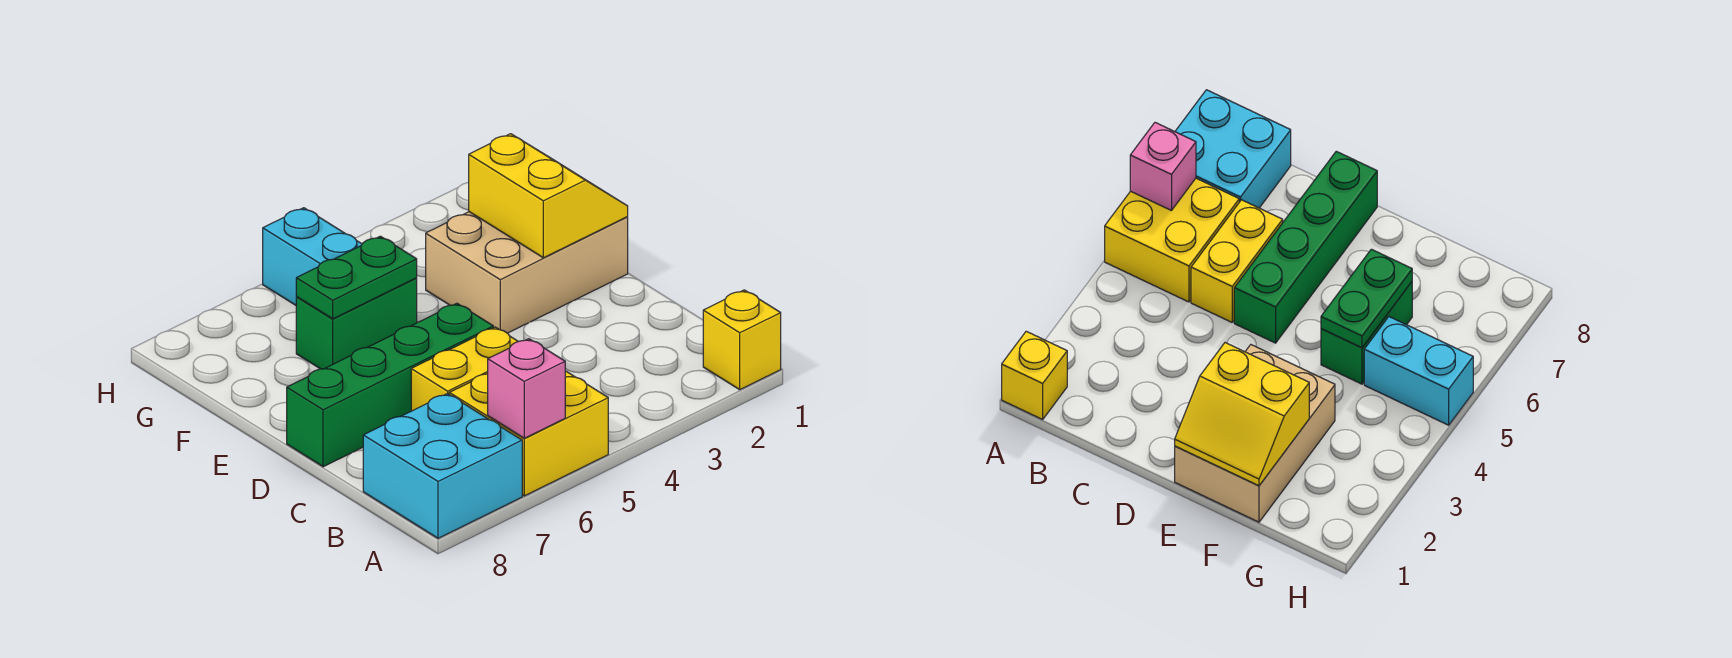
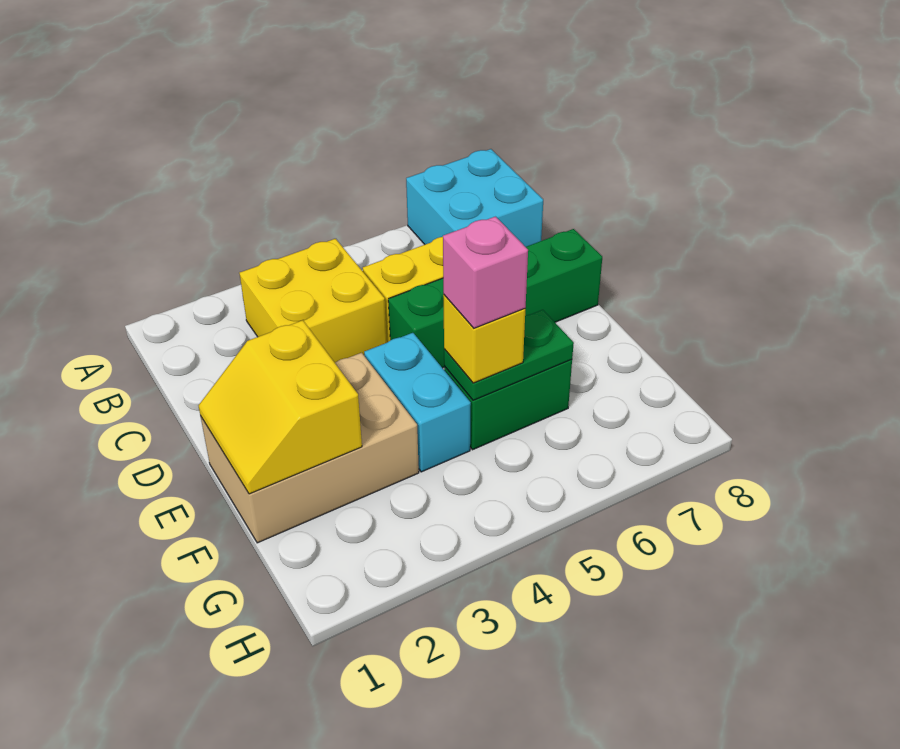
yellow 1x1 brick [703,290,781,390] -> yellow 1x1 brick moved to [443,295,525,383]
yellow 2x2 brick [449,371,608,496] -> yellow 2x2 brick moved to [239,239,387,362]
pink 1x1 brick [488,339,565,438] -> pink 1x1 brick moved to [443,217,528,328]
cyan 1x2 brick [263,208,362,305] -> cyan 1x2 brick moved to [364,333,471,472]

